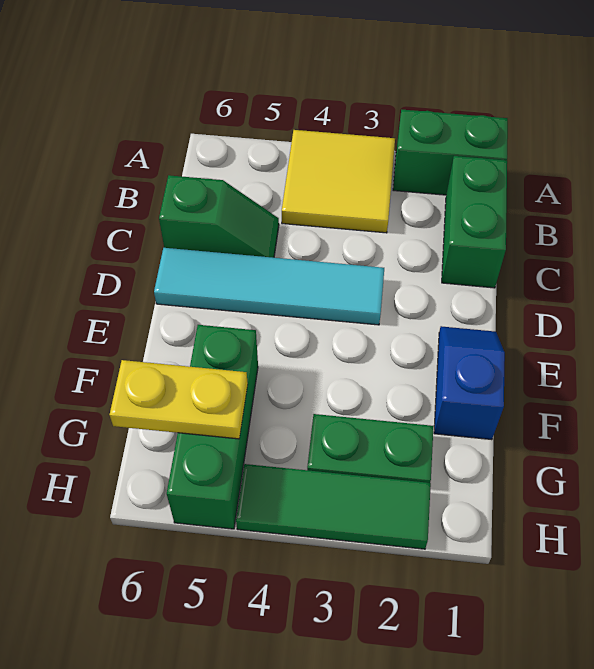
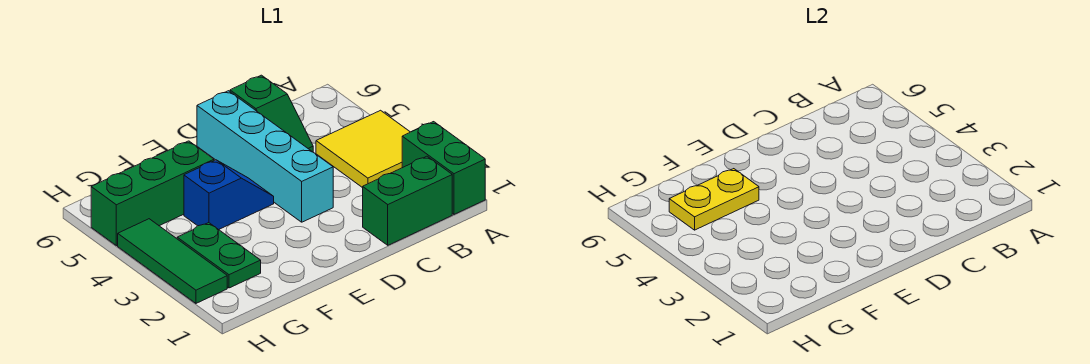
cyan 1x4 tile [154,248,384,325] -> cyan 1x4 brick [197,91,333,222]
blue 1x2 slope [434,326,505,440] -> blue 1x2 slope moved to [184,160,274,230]
yellow 1x2 plate [109,360,248,439] -> yellow 1x2 plate turned to [669,169,759,230]

